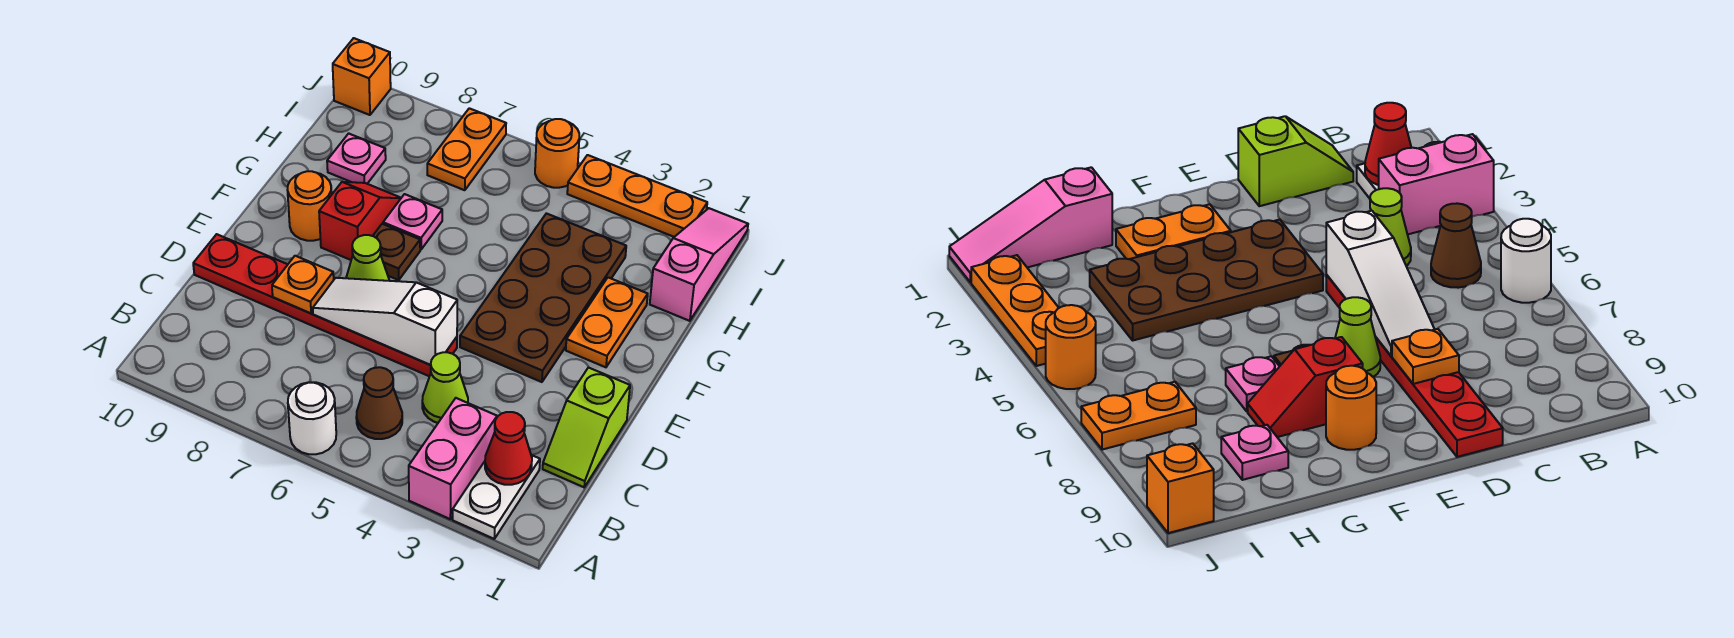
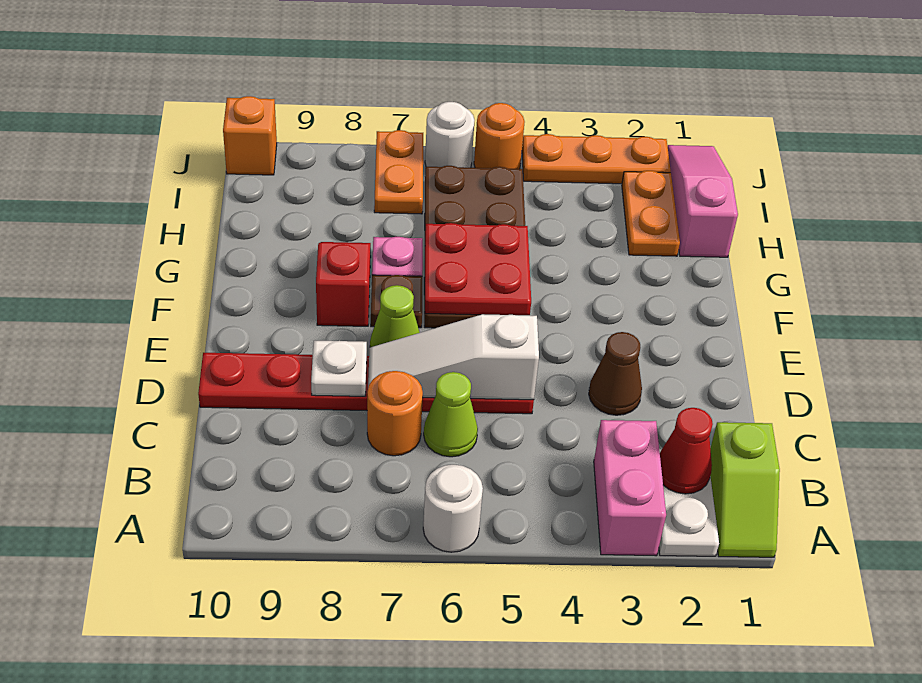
brown 1x1 cone [356,367,402,439] -> brown 1x1 cone moved to [589,332,642,415]
lime 1x2 slope [543,367,630,487] -> lime 1x2 slope moved to [710,422,780,557]
lime 1x1 cone [422,352,468,423] -> lime 1x1 cone moved to [424,372,478,457]
orange 1x1 plate [272,256,334,313] -> white 1x1 plate [311,340,367,396]
brown 2x4 plate [460,213,626,382] -> brown 2x4 plate moved to [424,166,525,328]
orange 1x2 plate [566,277,648,367] -> orange 1x2 plate moved to [622,171,680,256]
none -> red 2x2 plate [425,223,531,315]
orange 1x1 round brick [287,171,332,241] -> orange 1x1 round brick moved to [367,371,423,456]
pink 1x1 plate [327,133,386,184] -> none
none -> white 1x1 round brick [425,102,475,168]

